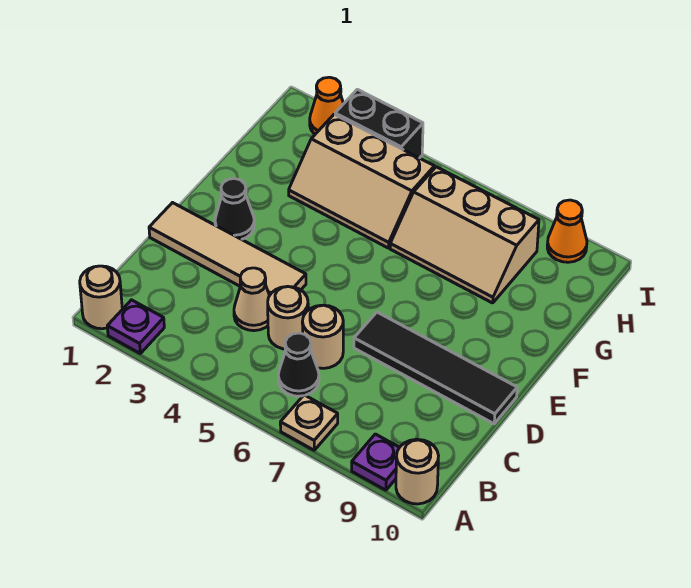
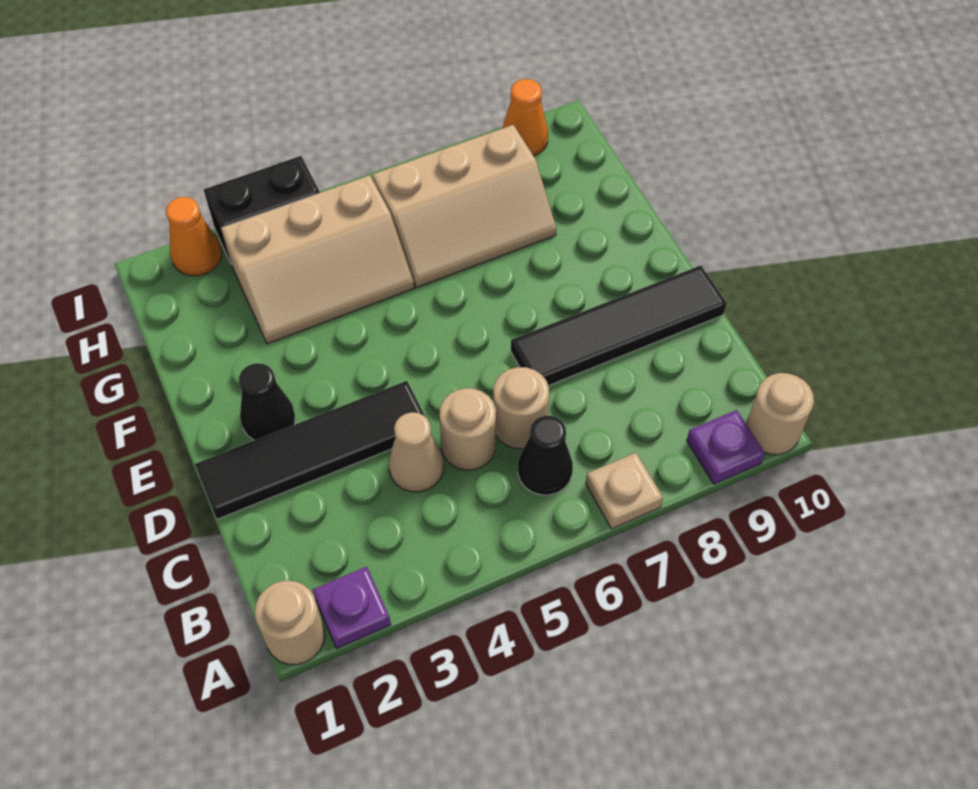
tan 1x4 tile [149,203,306,295] -> black 1x4 tile [195,381,425,519]

